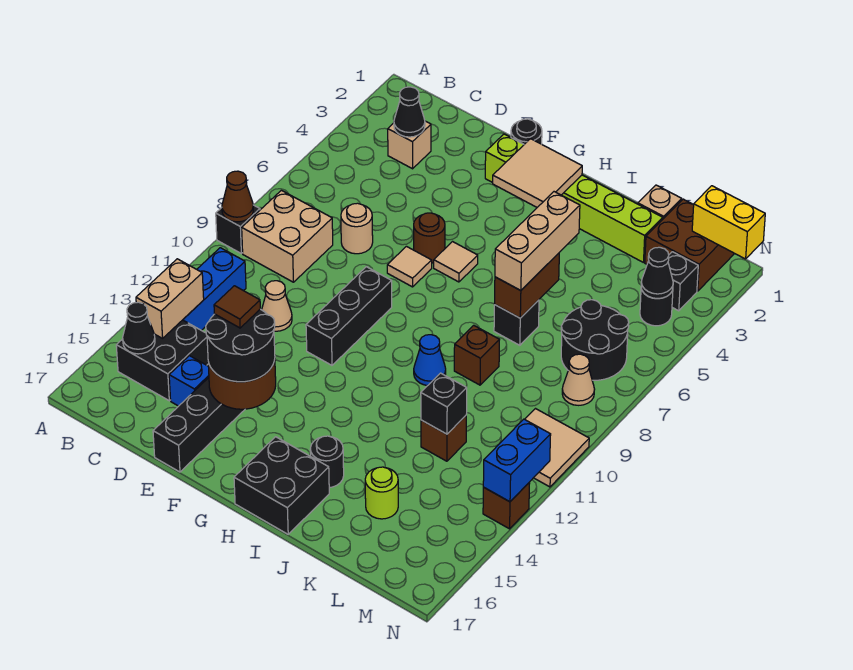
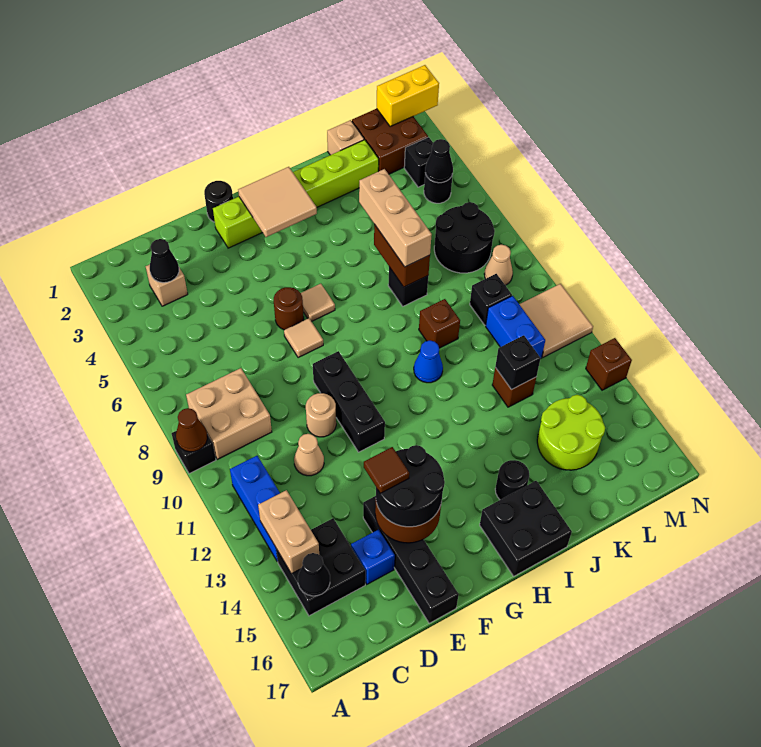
tan 1x1 round brick [341,203,373,254] -> tan 1x1 round brick moved to [306,393,336,437]
lime 1x1 round brick [365,467,398,519] -> lime 2x2 round brick [537,395,605,470]
none -> black 1x1 brick [470,274,512,325]
blue 1x2 brick [483,419,551,502] -> blue 1x2 brick moved to [486,296,545,359]

